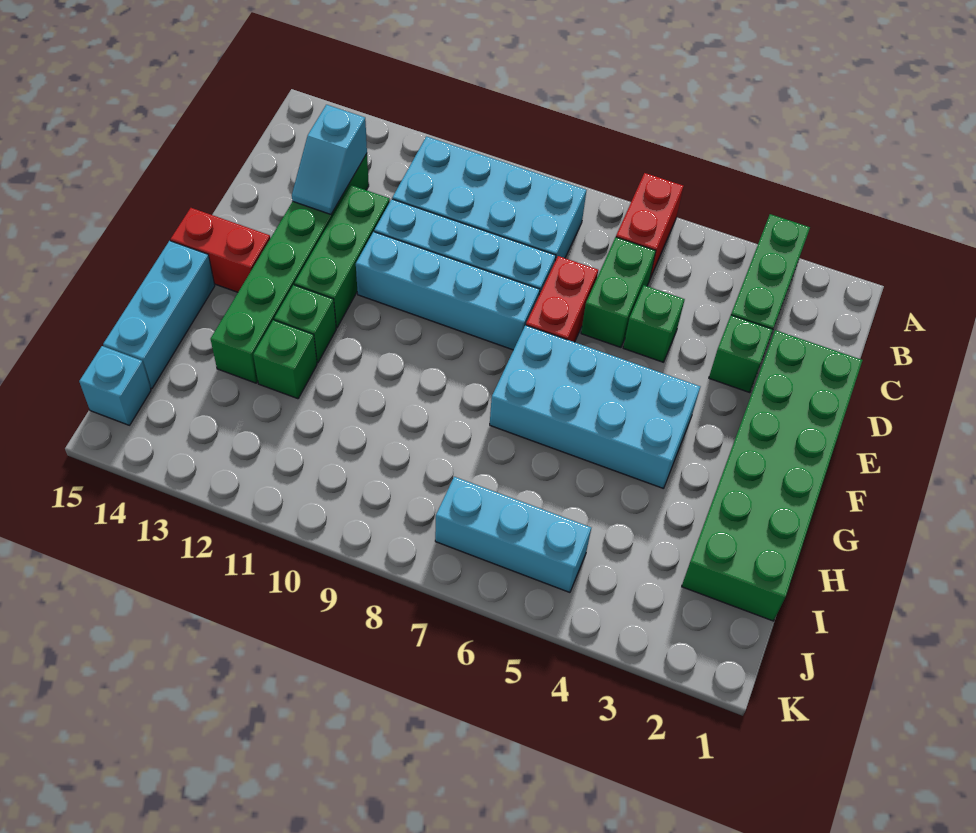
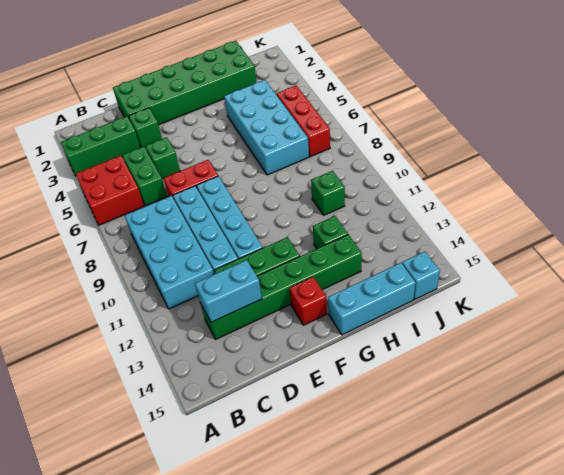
red 1x2 brick [616,173,684,278] -> red 2x2 brick [76,156,144,225]
green 1x2 brick [581,237,656,347] -> green 1x2 brick turned to [122,147,167,206]
cyan 1x2 slope [292,105,367,214] -> cyan 1x2 brick [195,260,262,322]
cyan 2x4 brick [490,325,700,489] -> cyan 2x4 brick moved to [224,80,309,175]
red 1x2 brick [171,208,270,292] -> red 1x1 brick [289,277,327,325]
green 1x1 brick [274,285,336,363] -> green 1x1 brick moved to [311,171,345,215]
cyan 1x3 brick [435,477,591,592] -> red 1x3 brick [277,86,330,157]

